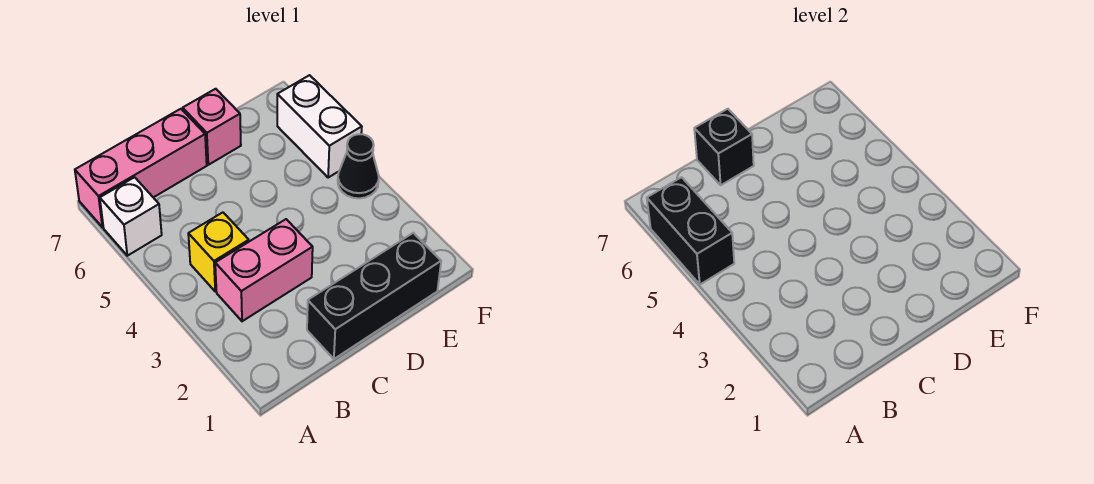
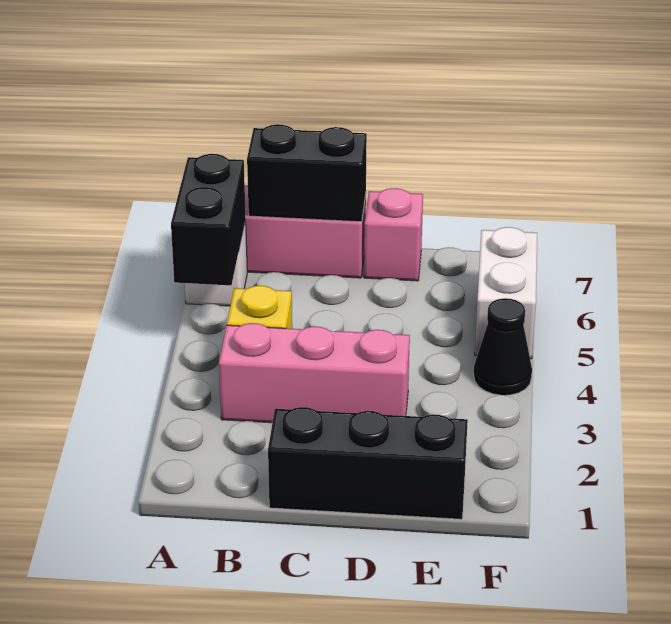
pink 1x2 brick [215,219,313,321] -> pink 1x3 brick [219,323,410,423]
black 1x1 brick [694,109,754,185] -> black 1x2 brick [247,124,367,222]

